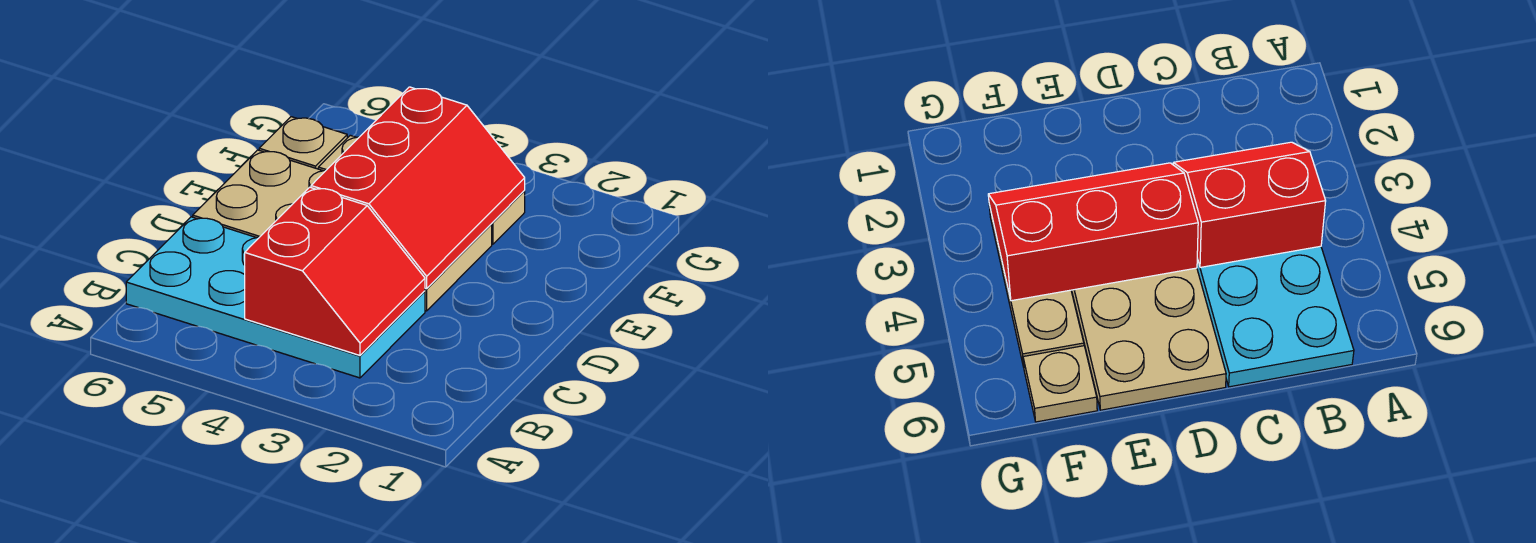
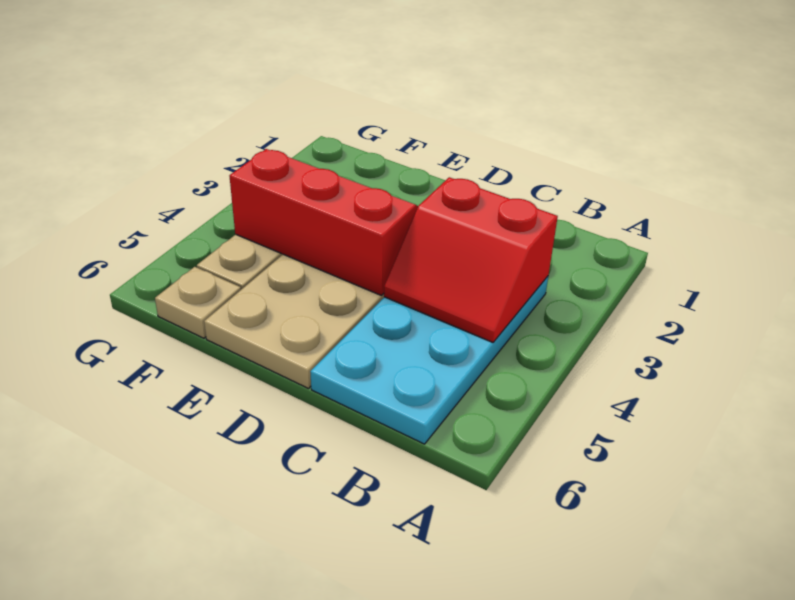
red 2x2 slope [245,187,425,355] -> red 2x2 slope turned to [384,177,558,342]

